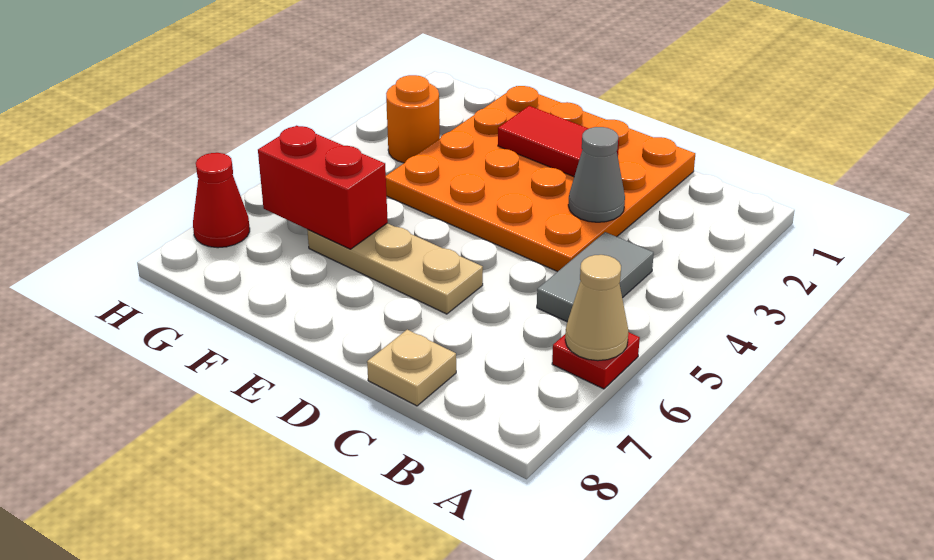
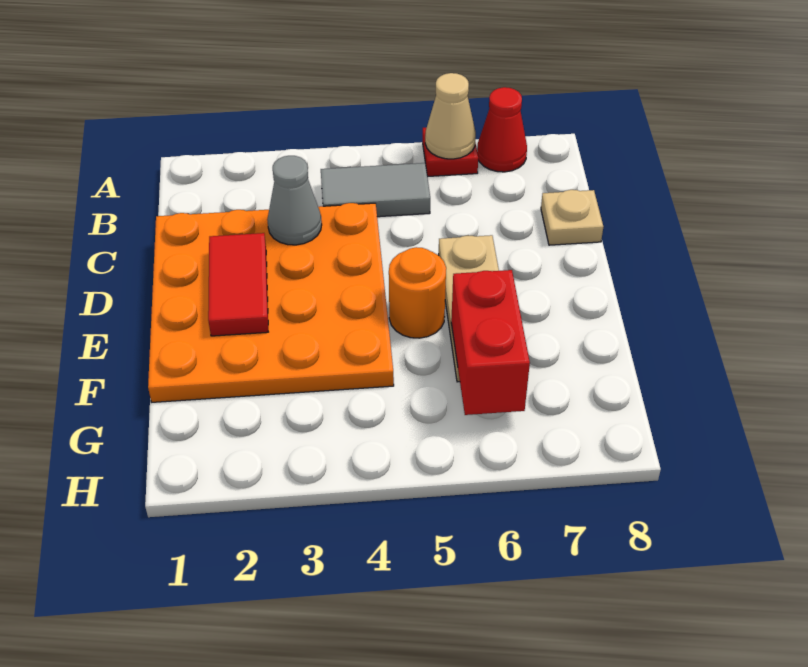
orange 1x1 round brick [386,75,440,163] -> orange 1x1 round brick moved to [389,247,446,338]
red 1x1 cone [193,153,250,248] -> red 1x1 cone moved to [477,87,527,172]

